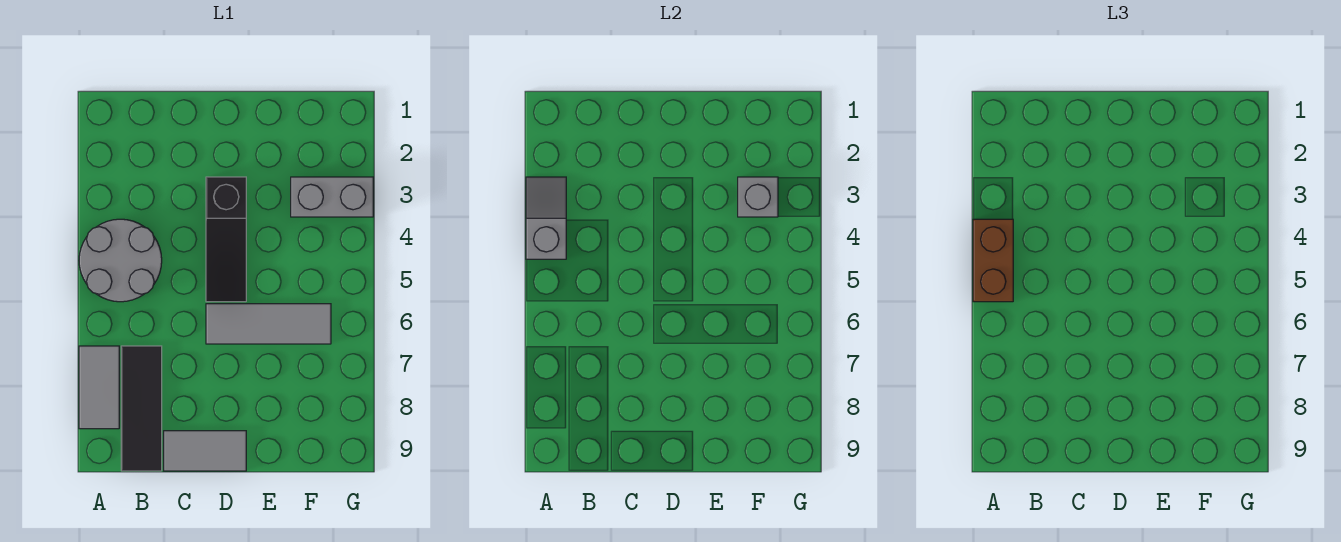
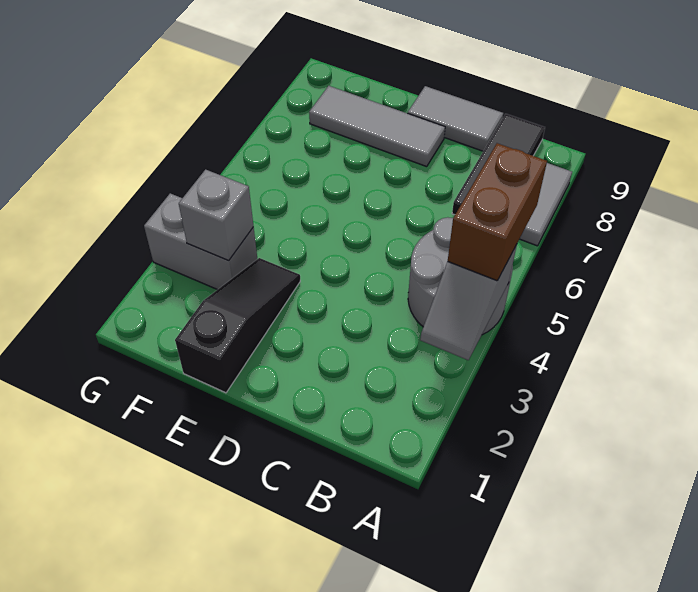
black 1x3 slope [206,177,246,302] -> black 1x3 slope moved to [175,258,300,393]
grey 1x3 tile [206,304,331,344] -> grey 1x3 tile moved to [309,86,445,167]

